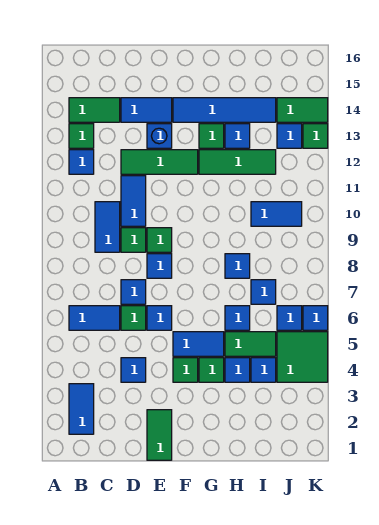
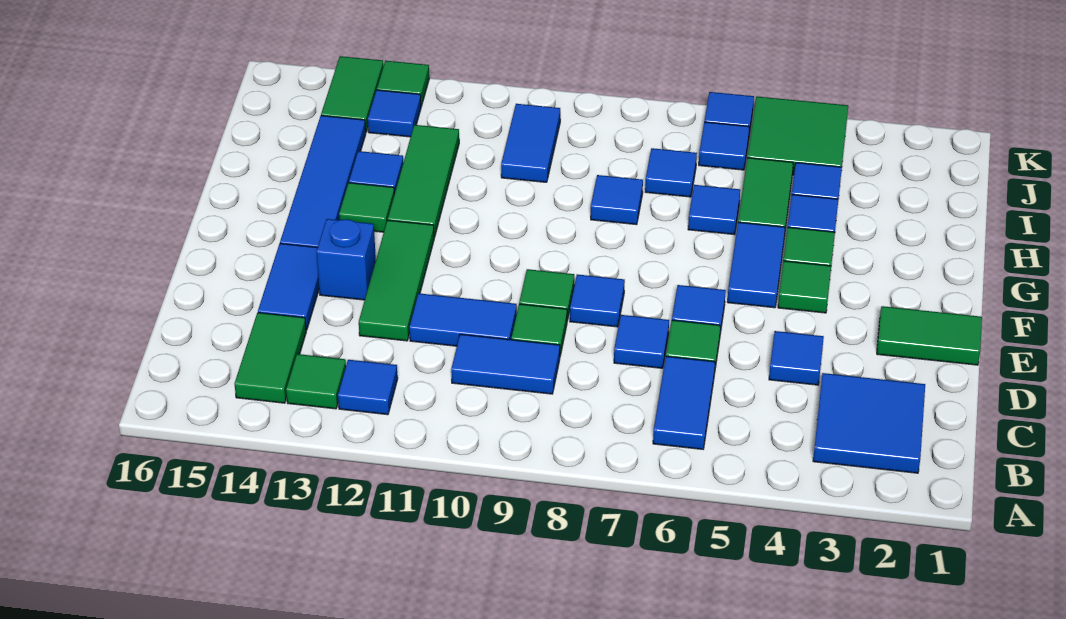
blue 1x2 tile [69,384,94,434] -> blue 2x2 tile [813,373,925,473]

